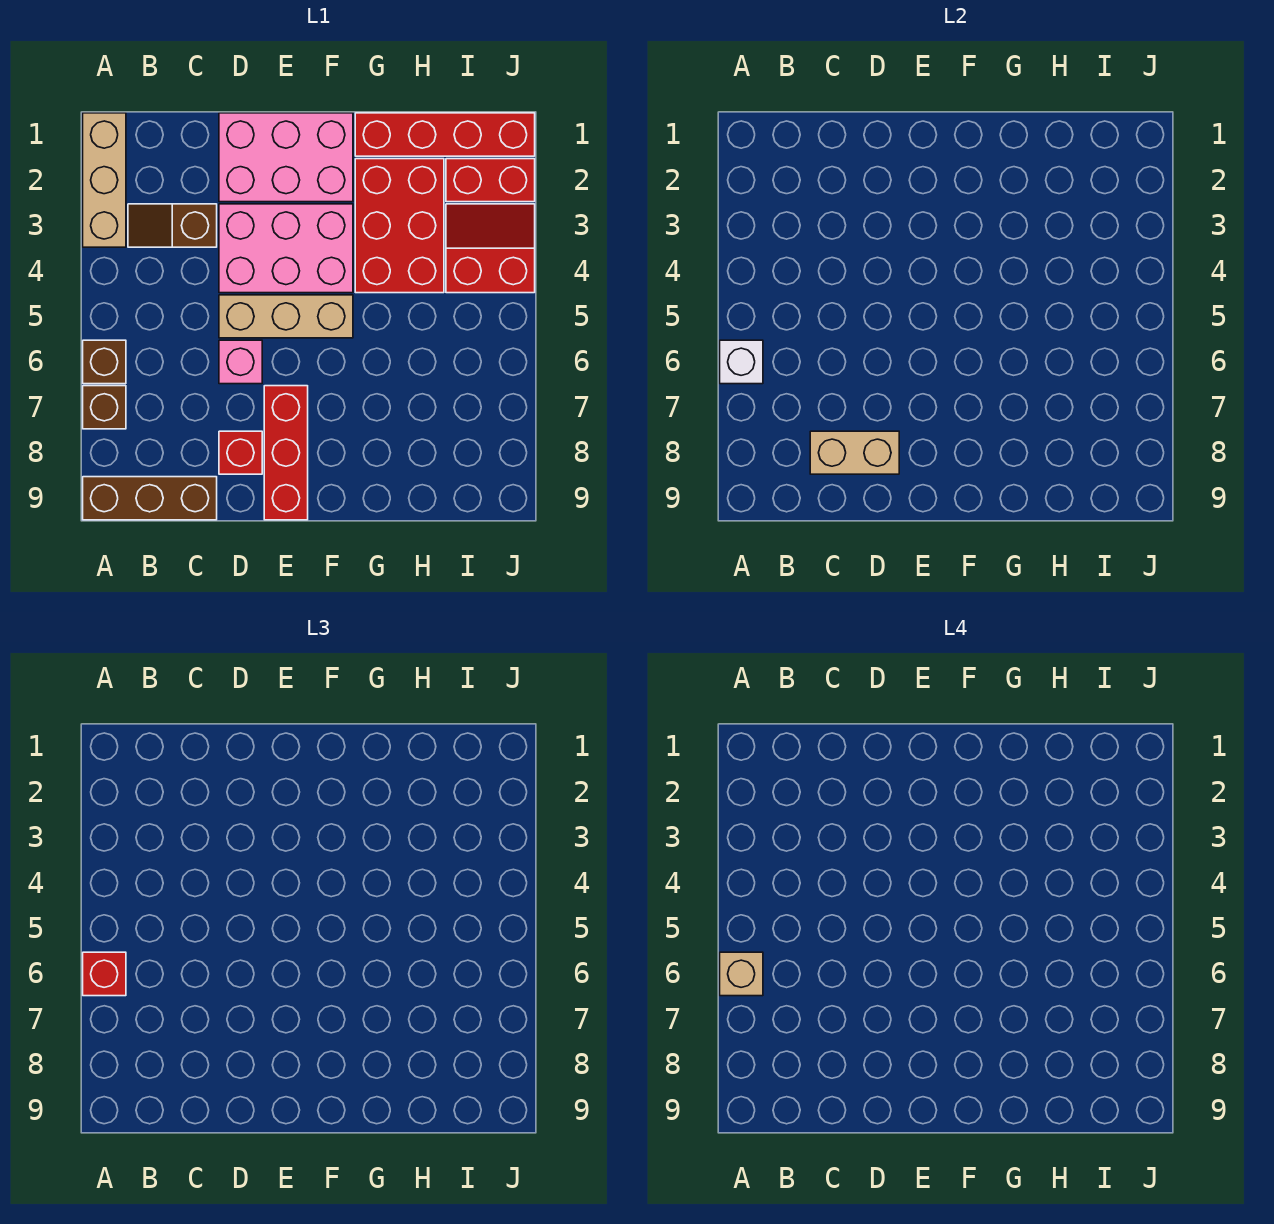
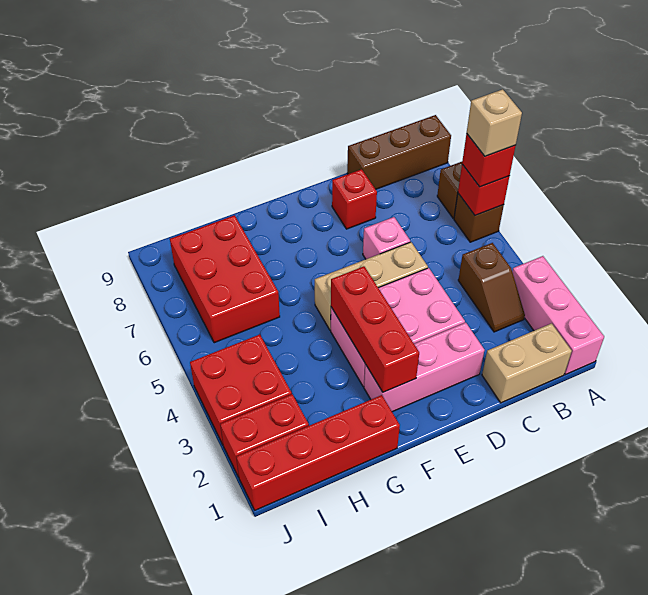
tan 1x3 brick [83,113,126,247] -> pink 1x3 brick [512,256,604,374]
white 1x1 brick [720,340,763,384] -> red 1x1 brick [458,164,509,215]
brown 1x2 slope [128,204,217,247] -> brown 1x2 slope turned to [458,243,525,332]
tan 1x2 brick [810,431,899,474] -> tan 1x2 brick moved to [482,323,572,403]
pink 2x3 brick [219,113,353,202] -> pink 1x3 brick [364,323,485,412]
red 1x3 brick [264,386,308,520] -> red 1x3 brick moved to [331,266,419,392]
red 2x3 brick [355,159,444,293] -> red 2x3 brick moved to [170,215,280,343]
red 2x2 slope [446,204,535,293] -> red 2x2 brick [190,335,292,444]

